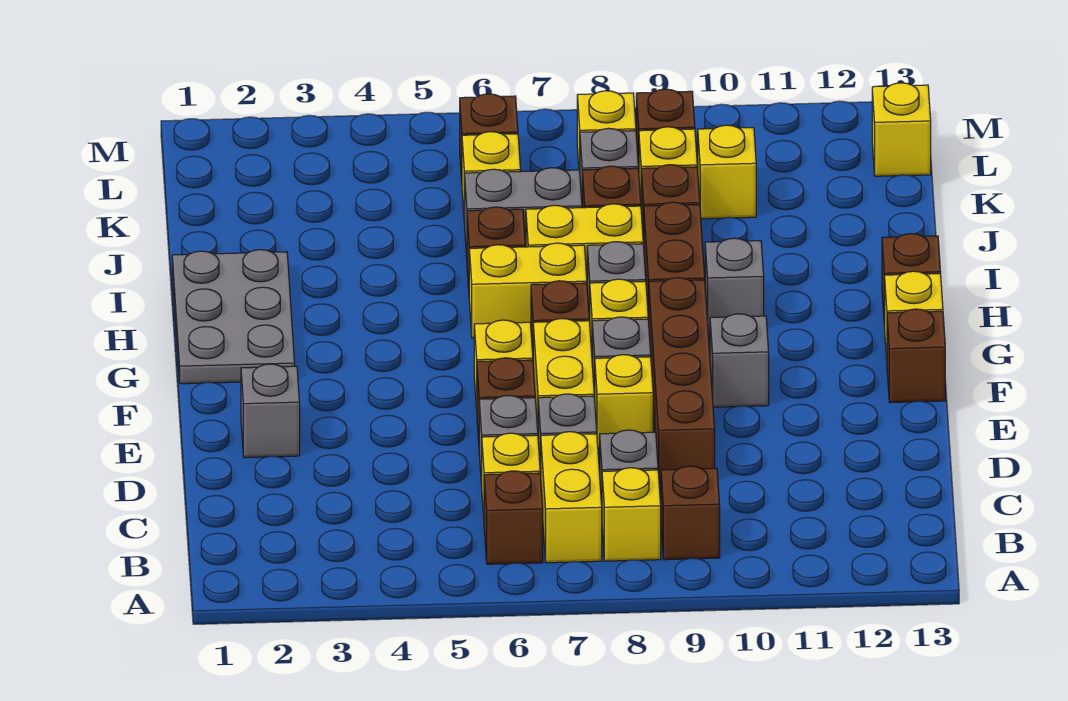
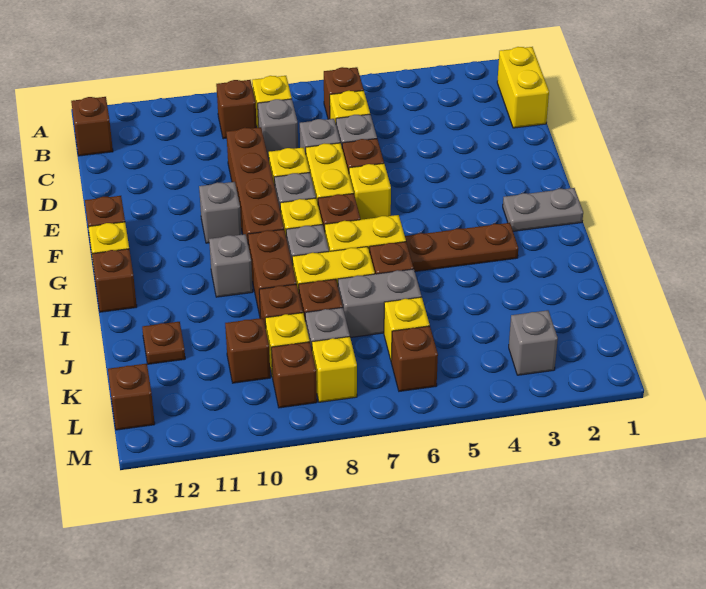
yellow 1x2 brick [541,432,602,563] -> yellow 1x2 brick moved to [497,47,549,128]
none -> brown 1x1 brick [71,97,113,156]
grey 1x1 brick [241,364,300,458] -> grey 1x1 brick moved to [509,310,558,375]
grey 2x3 plate [172,250,295,384] -> grey 1x2 plate [503,188,583,231]
none -> brown 1x3 plate [405,223,518,272]
none -> brown 1x1 plate [142,322,185,364]
yellow 1x1 brick [698,125,756,219] -> brown 1x1 brick [225,318,270,383]
yellow 1x1 brick [872,83,931,176] -> brown 1x1 brick [108,364,155,430]

